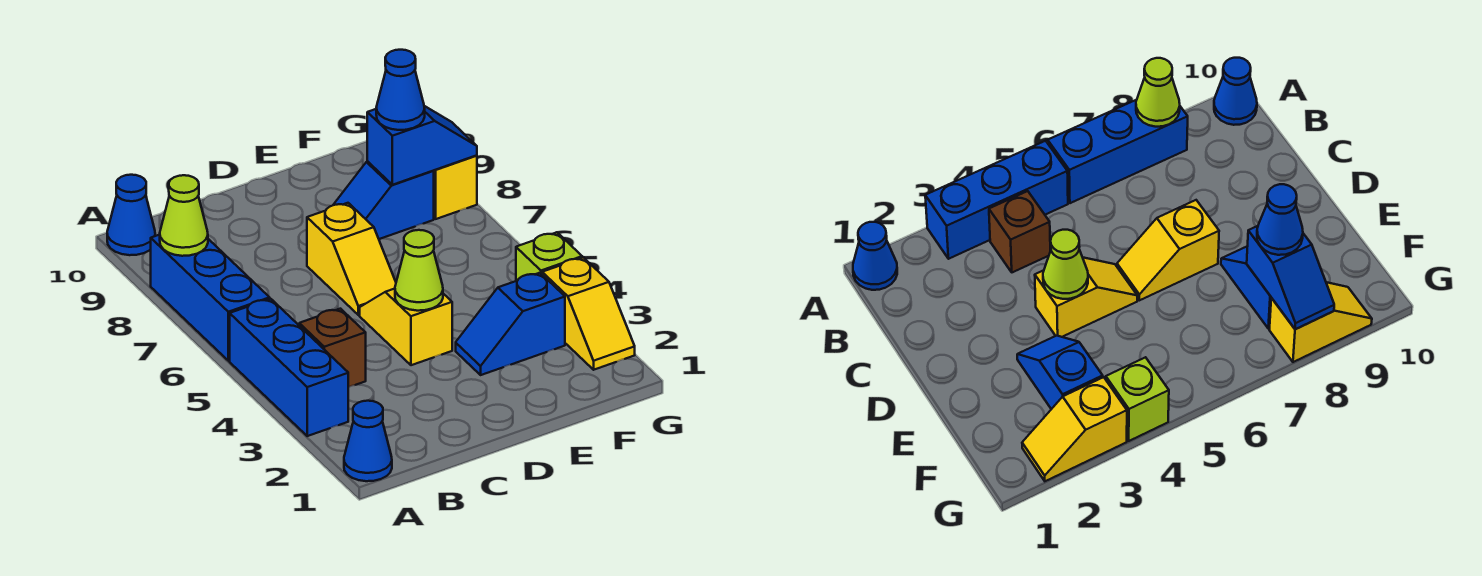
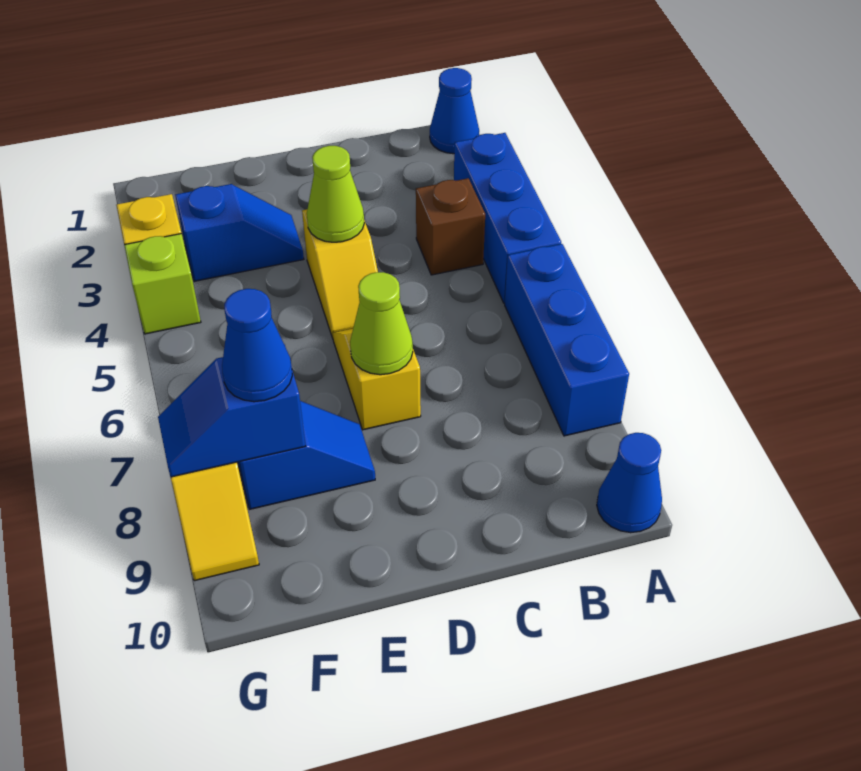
lime 1x1 cone [160,175,208,256] -> lime 1x1 cone moved to [350,272,413,375]

